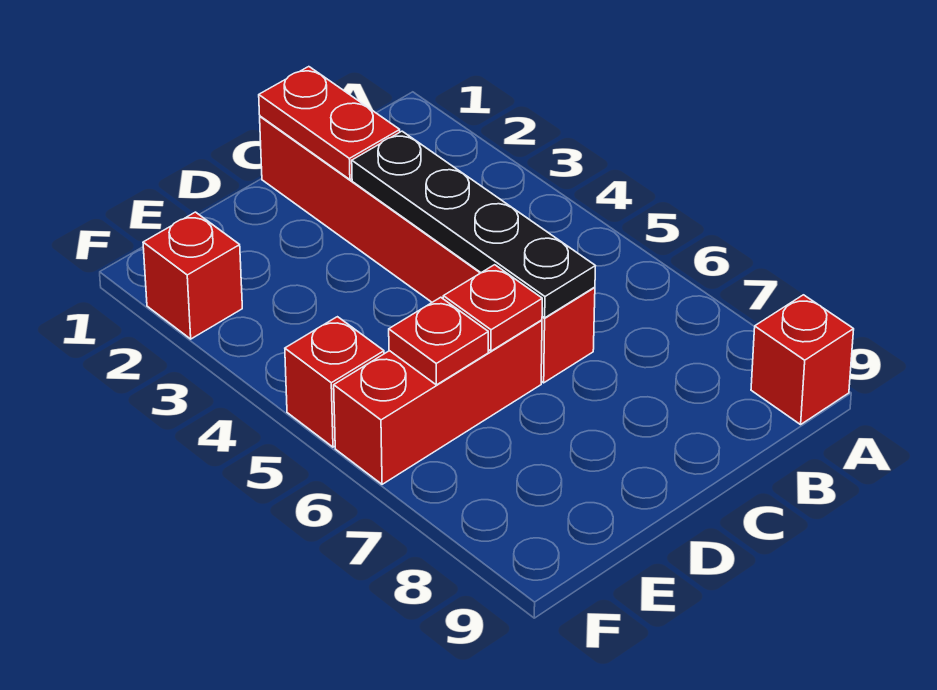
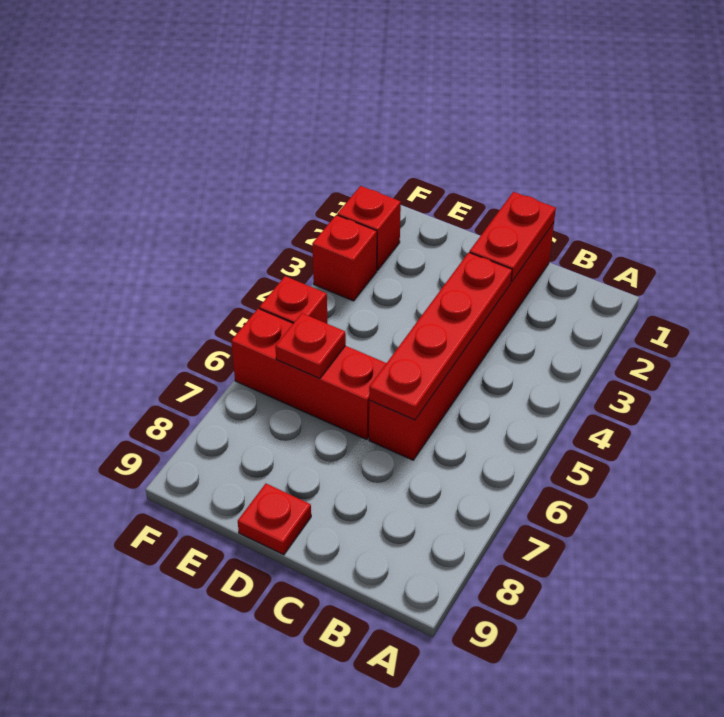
red 1x1 brick [751,295,854,425] -> red 1x1 brick moved to [312,215,377,301]
black 1x4 plate [352,131,595,318] -> red 1x4 plate [369,252,512,420]
red 1x1 plate [443,265,542,351] -> red 1x1 plate moved to [238,484,311,555]

